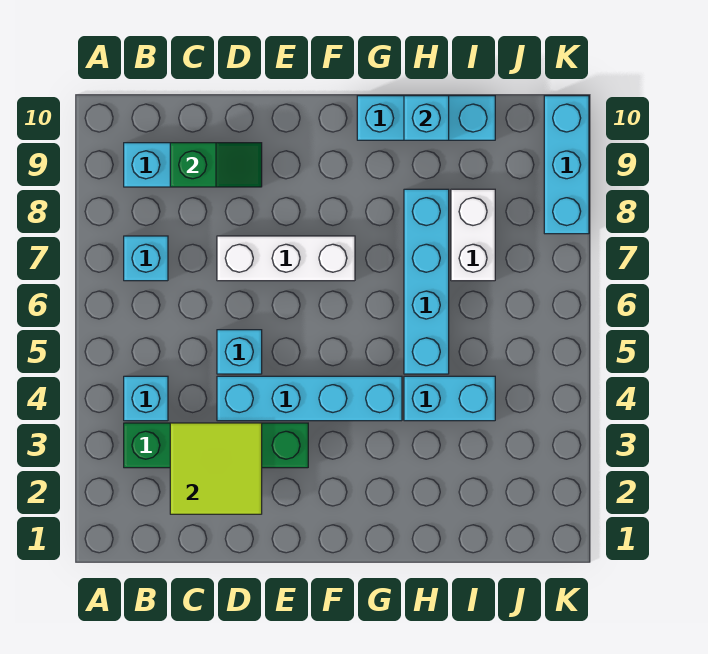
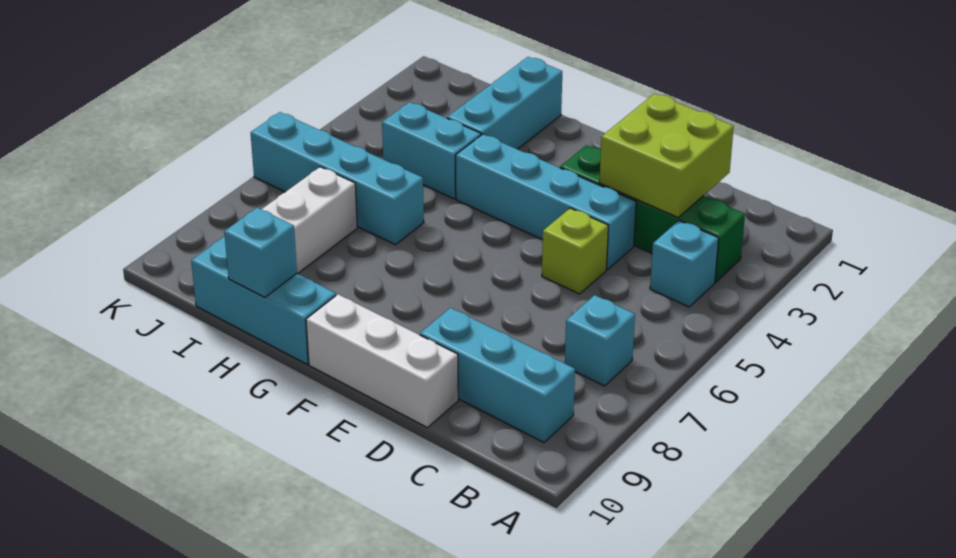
lime 2x2 tile [170,423,262,514] -> lime 2x2 brick [599,93,734,217]
green 1x2 slope [170,143,262,187] -> none
cyan 1x1 brick [217,330,262,374] -> lime 1x1 brick [542,208,608,294]
white 1x3 brick [217,236,355,281] -> white 1x3 brick moved to [306,294,458,428]
cyan 1x4 brick [404,189,449,374] -> cyan 1x4 brick turned to [251,112,424,245]
cyan 1x3 brick [544,96,589,234] -> cyan 1x3 brick moved to [447,57,562,149]

